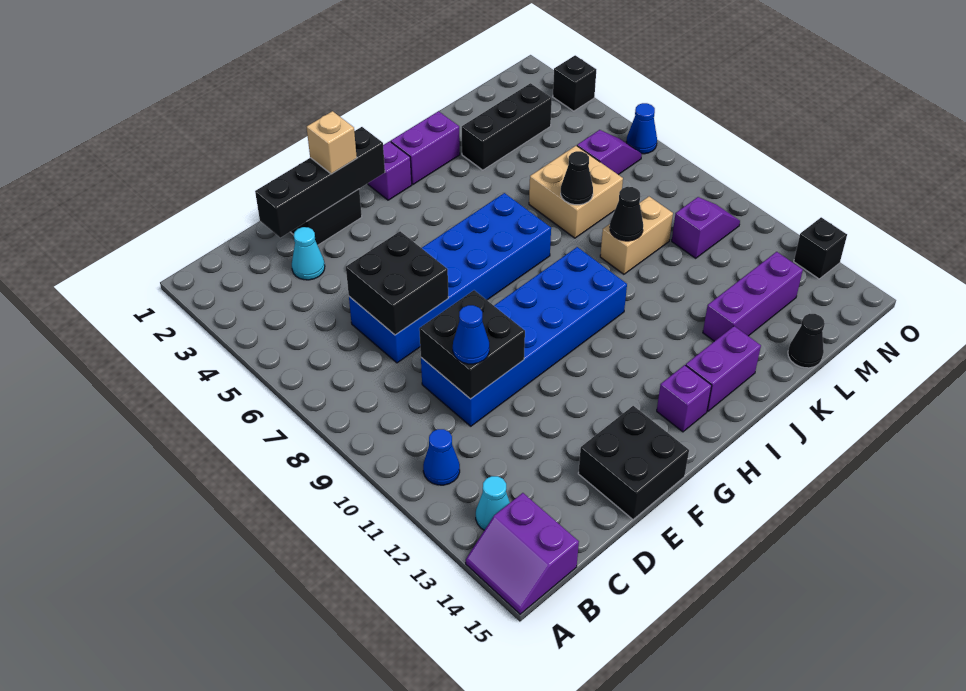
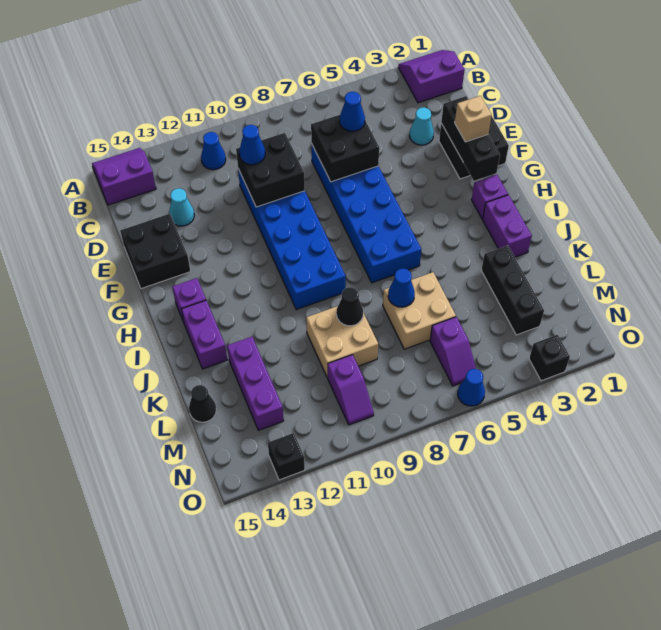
none -> purple 2x2 slope [398,50,465,103]
cyan 1x1 cone [476,476,510,530] -> cyan 1x1 cone moved to [169,188,194,226]
black 1x4 brick [255,127,385,238] -> black 1x3 brick [441,96,500,181]
none -> blue 1x1 cone [340,92,365,132]
black 1x1 cone [561,151,593,205] -> blue 1x1 cone [388,269,415,307]
tan 1x2 brick [600,197,673,274] -> tan 2x2 brick [306,306,378,378]

